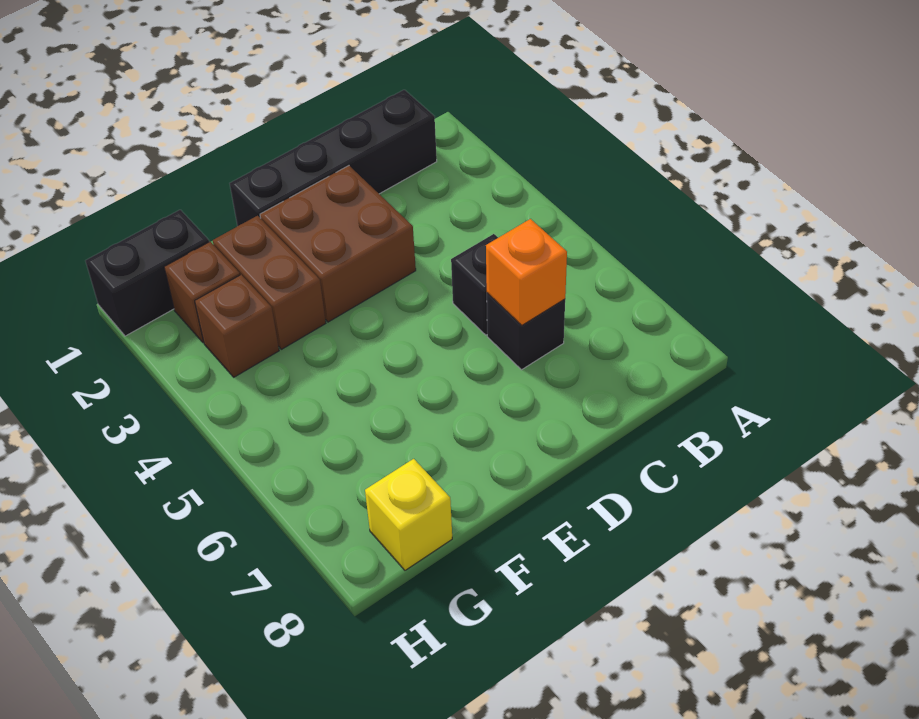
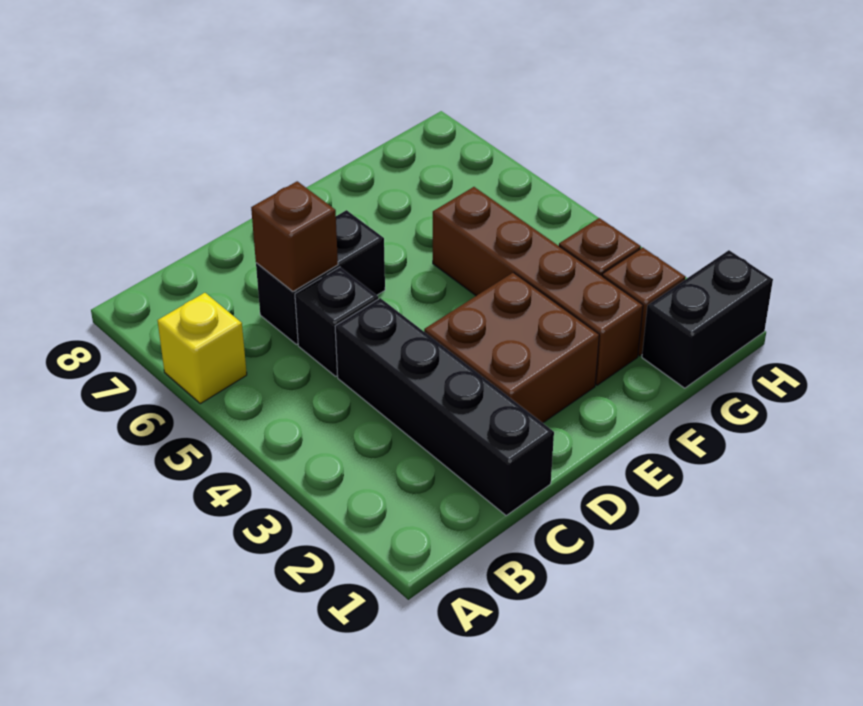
black 1x4 brick [230,90,437,226] -> black 1x4 brick turned to [335,298,554,515]
black 1x1 brick [487,293,565,370] -> black 1x2 brick [256,210,385,345]
orange 1x1 brick [486,219,567,325] -> brown 1x1 brick [251,181,338,291]
brown 1x2 brick [213,216,326,349] -> brown 1x4 brick [433,187,643,385]
yellow 1x1 brick [365,459,452,570] -> yellow 1x1 brick moved to [157,293,247,404]

